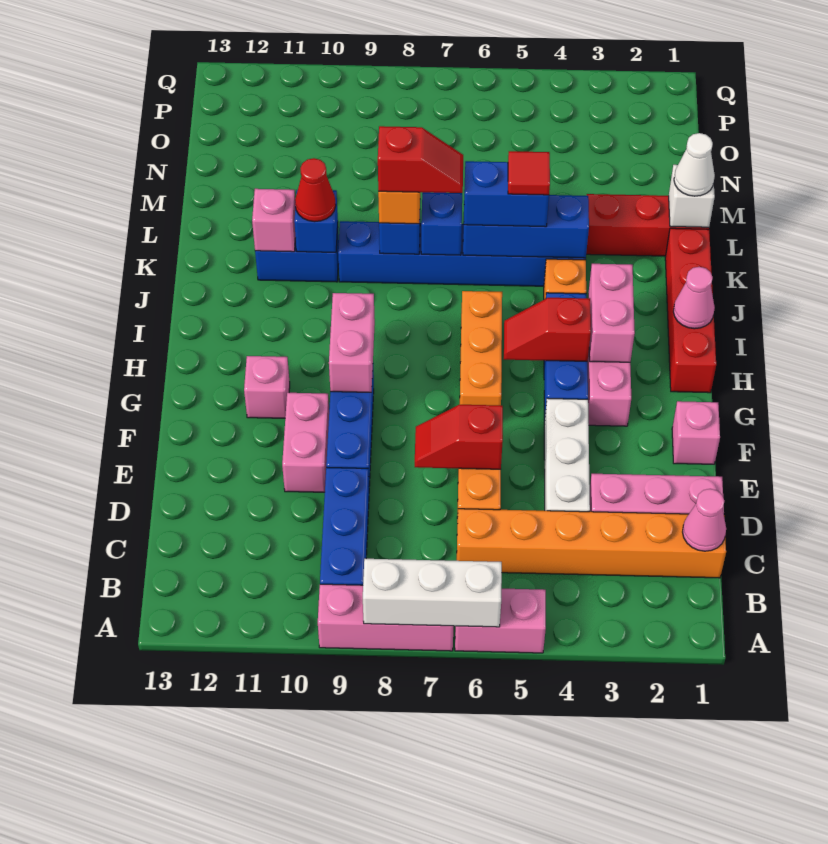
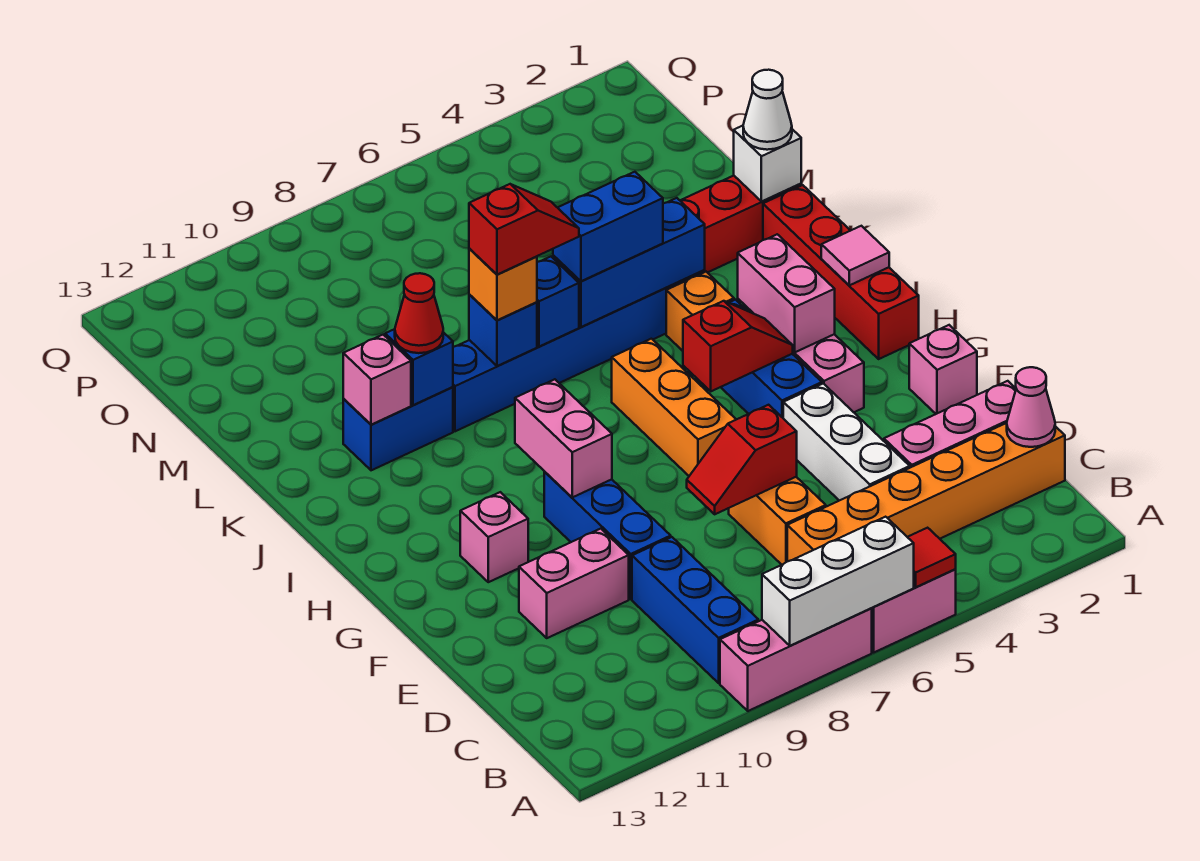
pink 1x2 brick [282,393,329,492] -> pink 1x2 brick turned to [519,529,629,638]
red 1x2 slope [504,298,591,361] -> red 1x2 slope turned to [683,301,793,391]
pink 1x1 cone [673,267,715,329] -> pink 1x1 tile [821,226,889,285]
red 1x1 tile [508,151,550,195] -> red 1x1 tile moved to [908,528,956,587]

